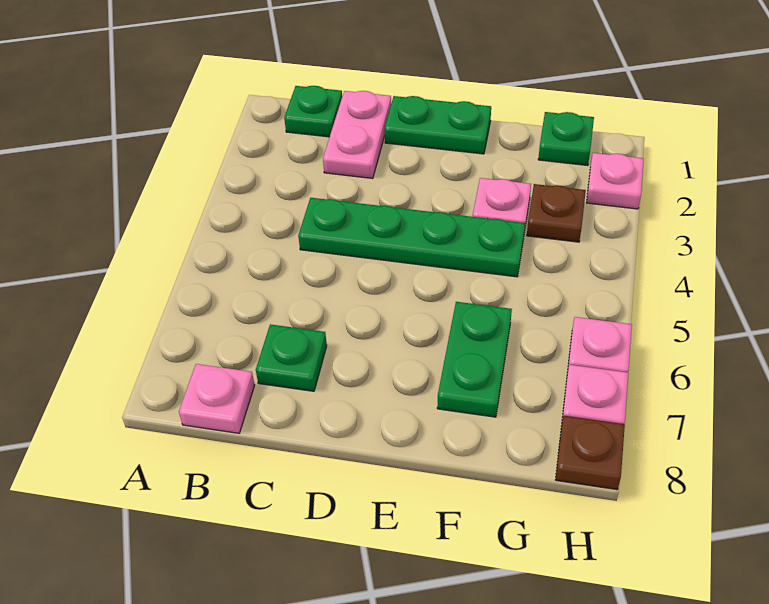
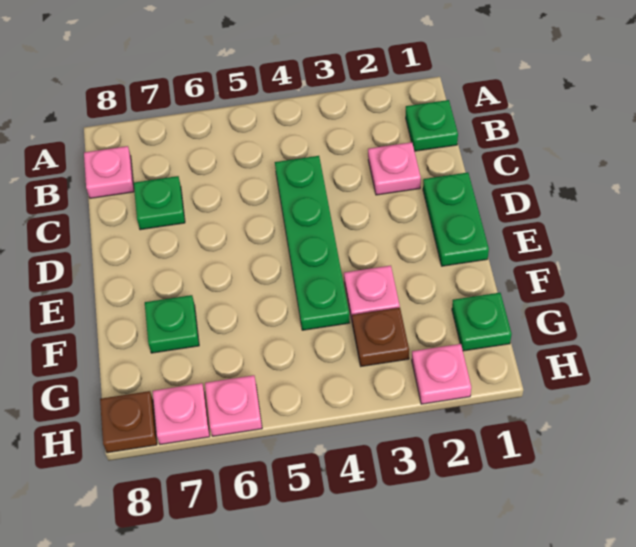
pink 1x2 plate [323,91,391,178] -> pink 1x1 plate [368,142,421,195]
green 1x2 plate [437,302,512,417] -> green 1x1 plate [145,295,199,353]

